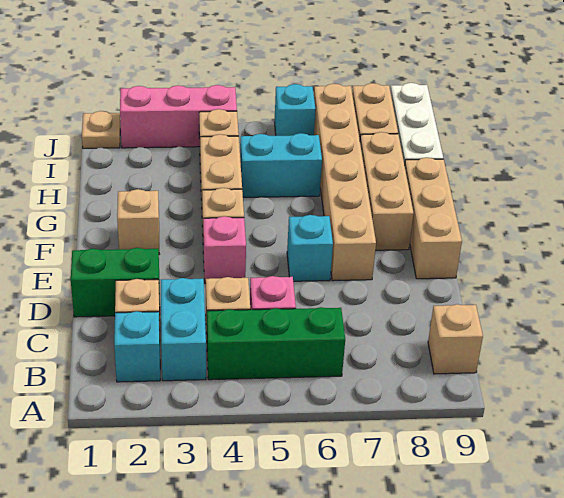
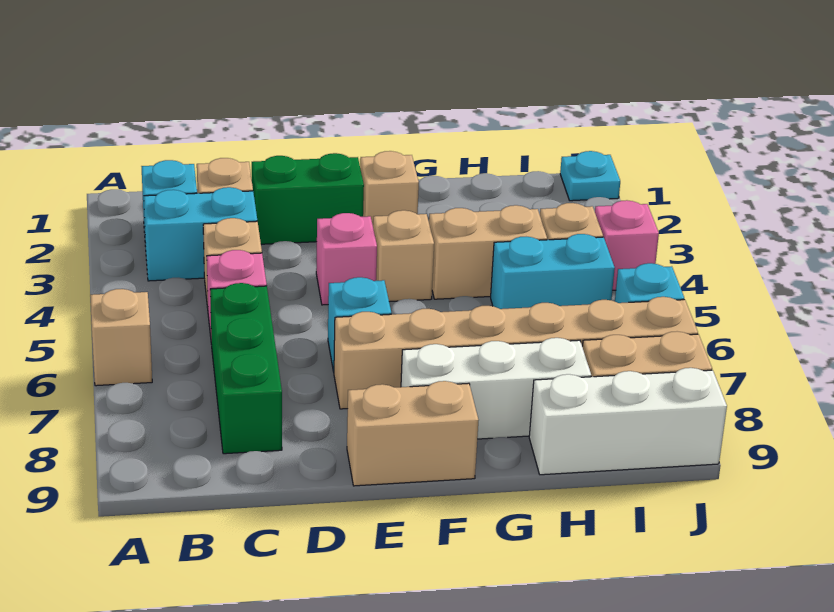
green 1x3 brick [207,307,345,380] -> green 1x3 brick moved to [210,283,282,454]
tan 1x1 brick [428,304,483,374] -> tan 1x1 brick moved to [90,289,152,386]
green 1x2 brick [71,248,160,317] -> green 1x2 brick turned to [252,153,364,244]
tan 1x3 brick [405,158,462,279] -> tan 1x2 brick [347,381,479,486]
tan 1x3 brick [360,132,414,250] -> white 1x3 brick [401,338,591,439]
cyan 1x2 brick [240,133,322,197] -> cyan 1x2 brick turned to [491,234,615,309]
tan 1x1 plate [82,111,120,148] -> cyan 1x1 plate [560,151,620,201]
pink 1x3 brick [120,85,237,148] -> pink 1x1 brick [595,200,659,290]

